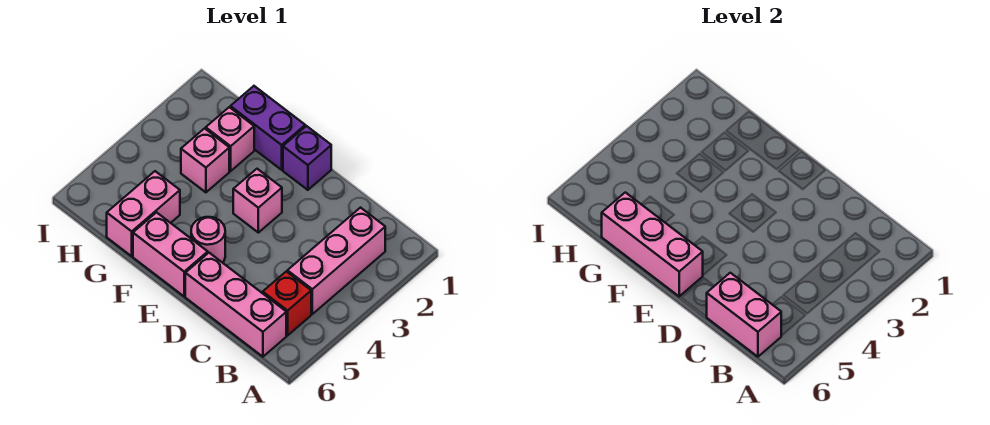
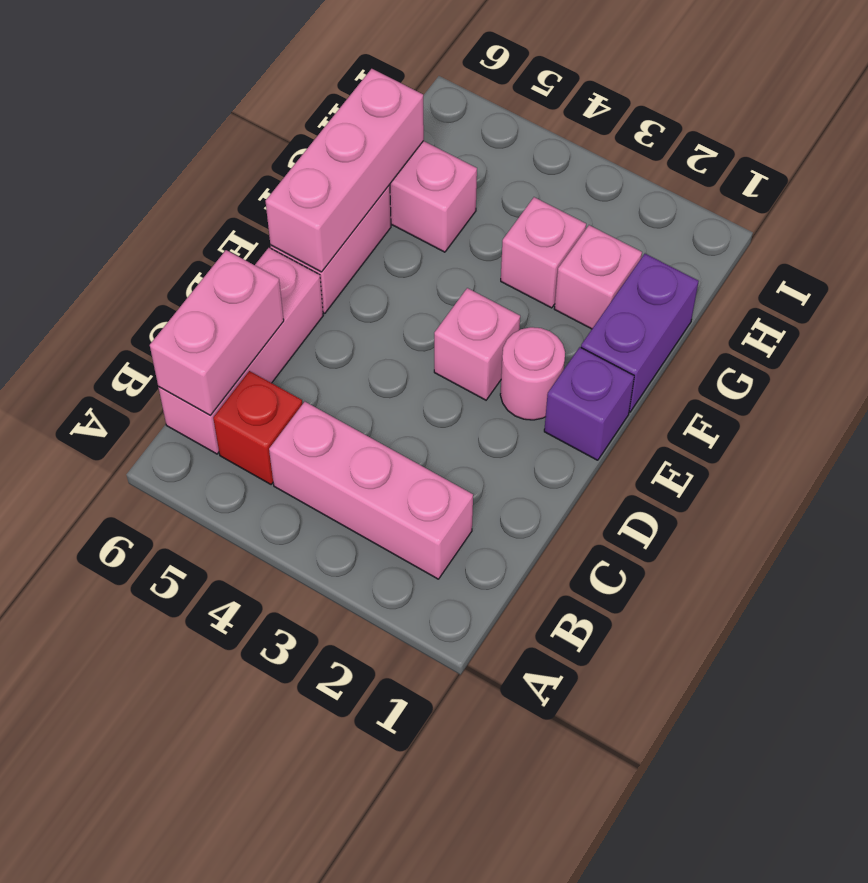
pink 1x1 round brick [191,217,225,263] -> pink 1x1 round brick moved to [500,327,565,420]

